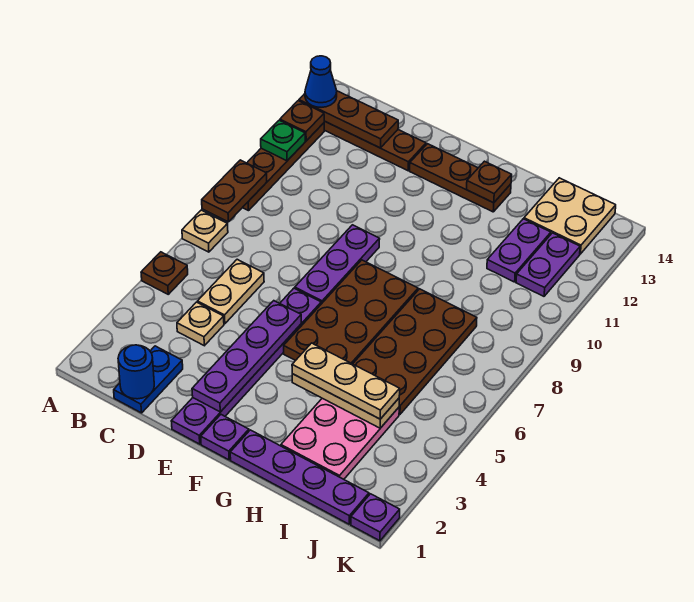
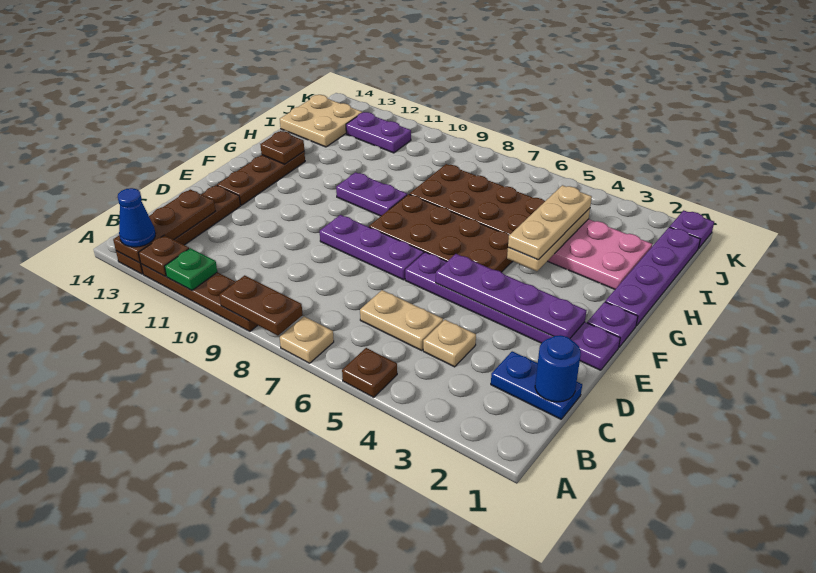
purple 1x2 plate [487,219,551,282] -> purple 1x2 plate moved to [336,172,407,216]

